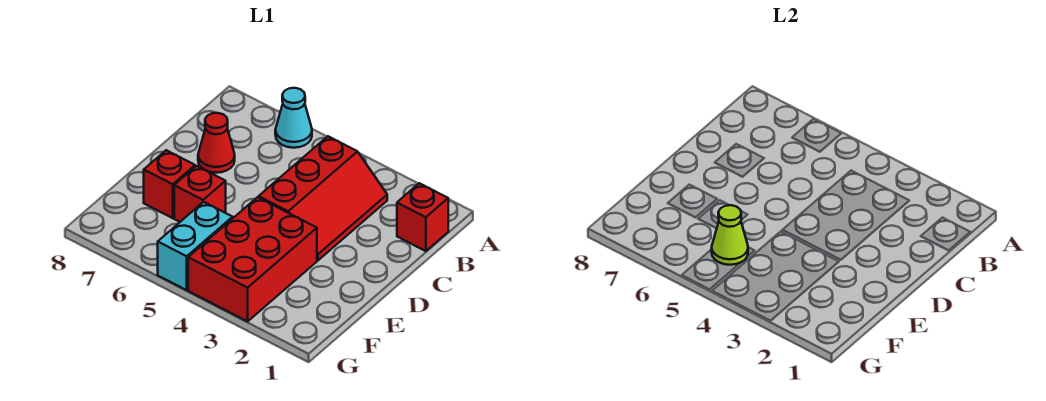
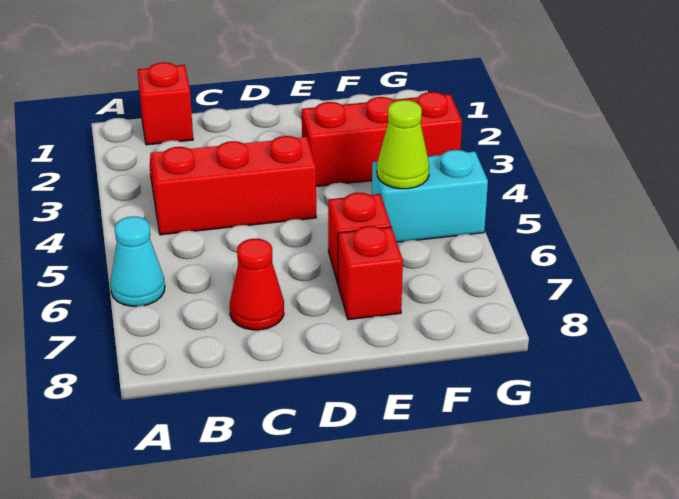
red 2x3 brick [188,197,317,321] -> red 1x3 brick [302,92,462,186]

